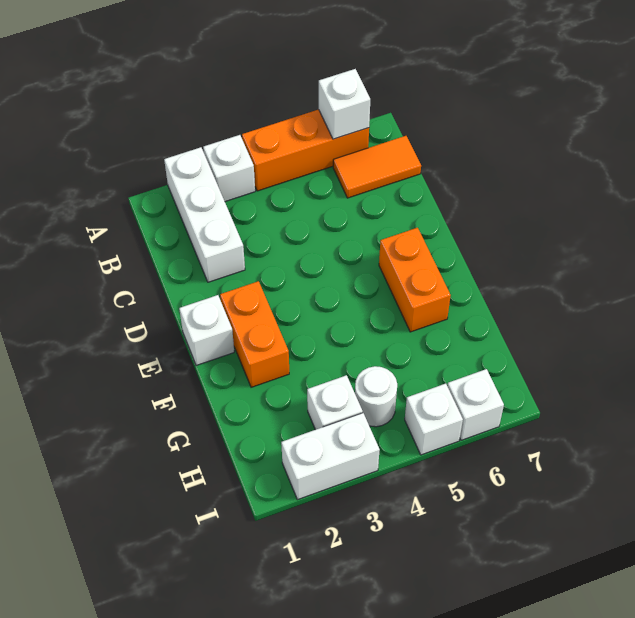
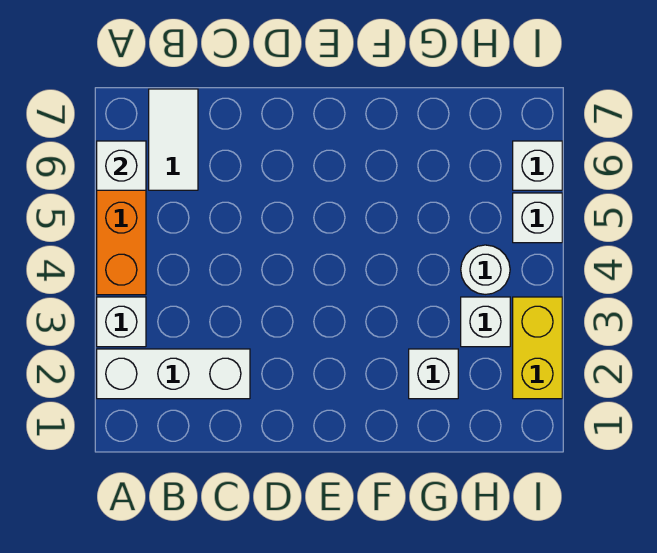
orange 1x2 tile [333,136,421,198] -> white 1x2 tile [149,89,198,190]
white 1x1 brick [179,295,234,366] -> white 1x1 brick moved to [409,349,458,399]
orange 1x2 brick [220,281,289,387] -> none
orange 1x2 brick [379,228,451,332] -> none
white 1x2 brick [281,413,380,500] -> yellow 1x2 brick [513,297,562,399]

